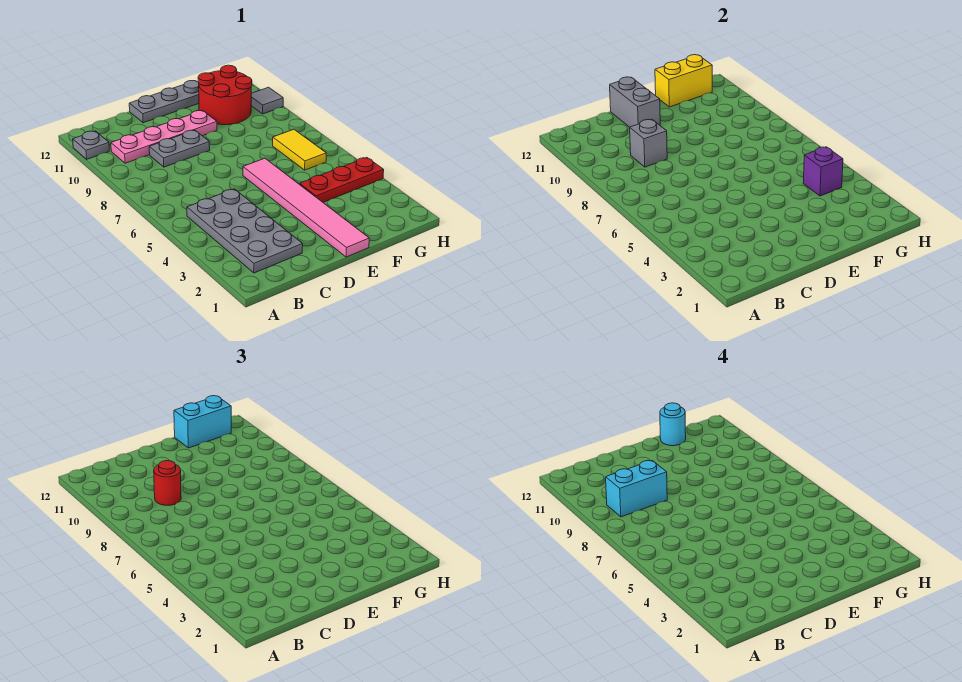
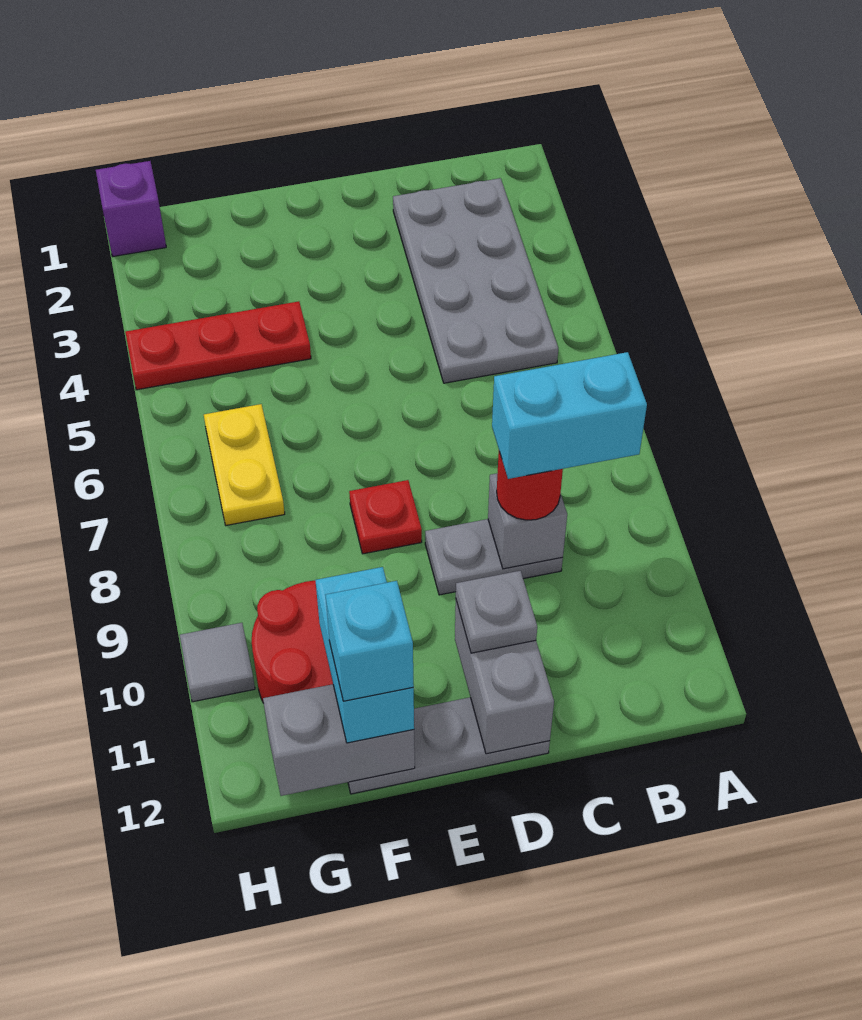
grey 1x1 plate [73,131,109,159] -> grey 1x1 plate moved to [456,571,537,653]
pink 1x4 plate [111,111,217,163] -> none
pink 1x6 tile [243,158,369,257] -> none
none -> red 1x1 plate [349,480,422,554]
yellow 1x2 brick [655,55,712,107] -> grey 1x2 brick [263,684,415,796]
cyan 1x2 brick [174,396,231,448] -> cyan 1x2 brick turned to [315,567,414,743]
cyan 1x1 round brick [660,403,686,446] -> cyan 1x1 brick [326,581,414,701]
purple 1x1 brick [803,147,843,196] -> purple 1x1 brick moved to [96,161,166,256]
yellow 1x2 tile [273,129,326,170] -> yellow 1x2 plate [204,404,285,525]

